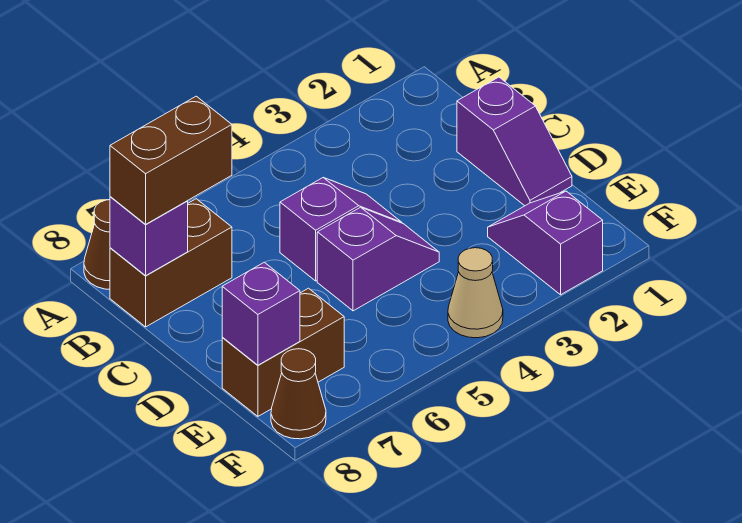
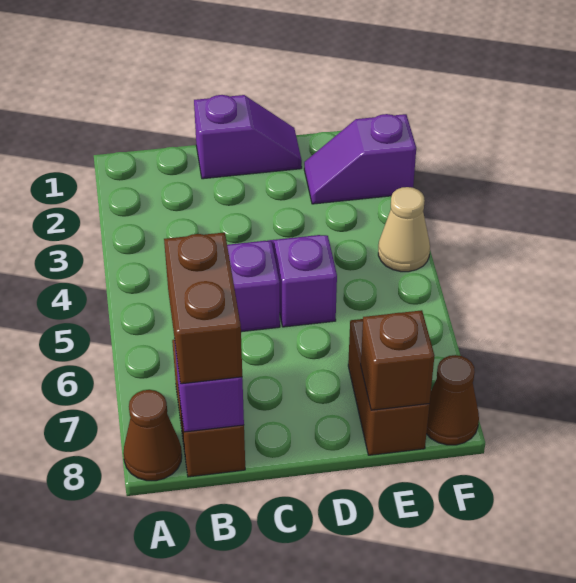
purple 1x1 brick [222,262,300,365] -> brown 1x1 brick [361,310,434,410]

